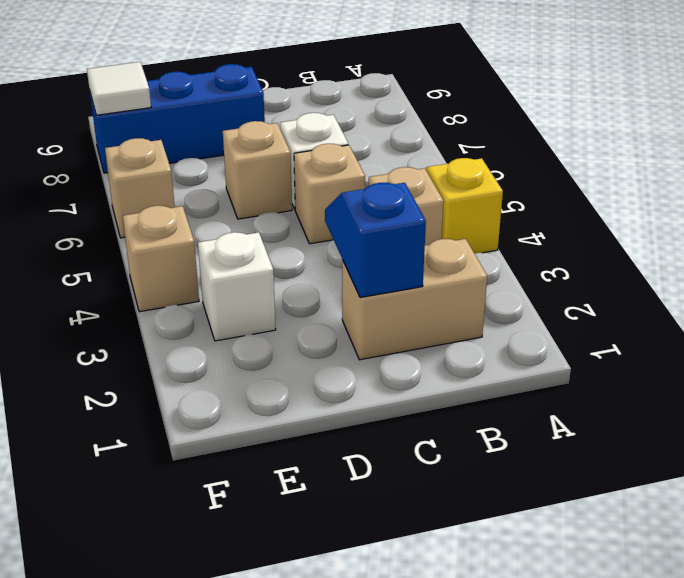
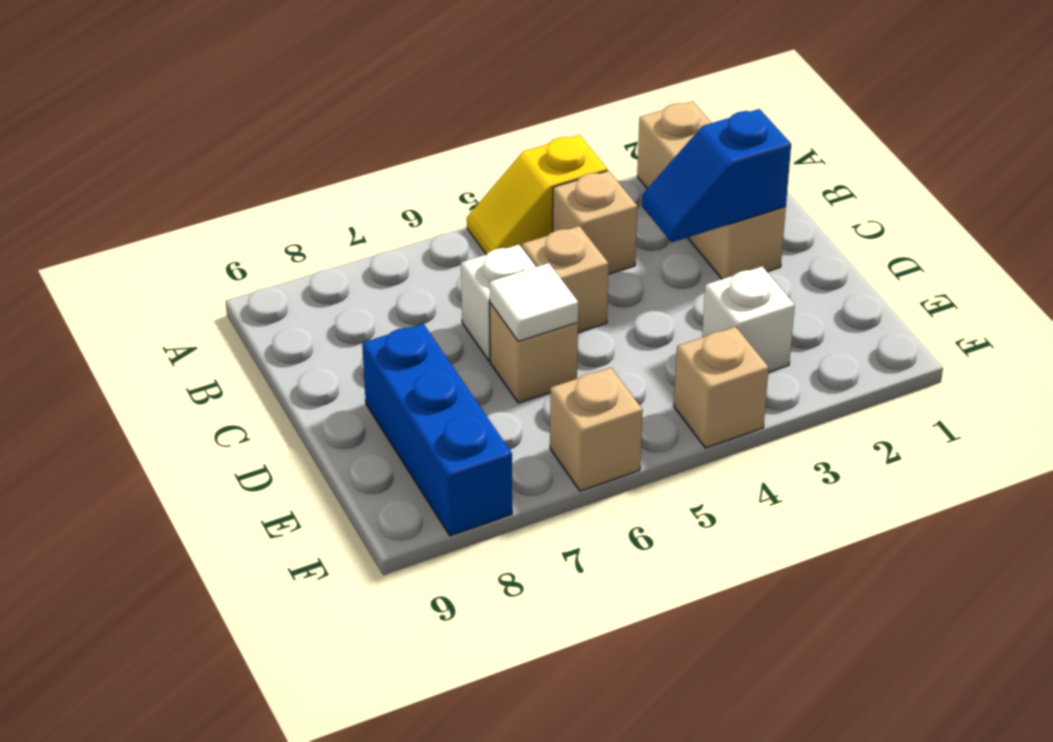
tan 1x2 brick [342,239,487,360] -> tan 1x3 brick [637,101,786,279]
white 1x1 tile [87,62,151,115] -> white 1x1 tile moved to [489,263,578,341]

